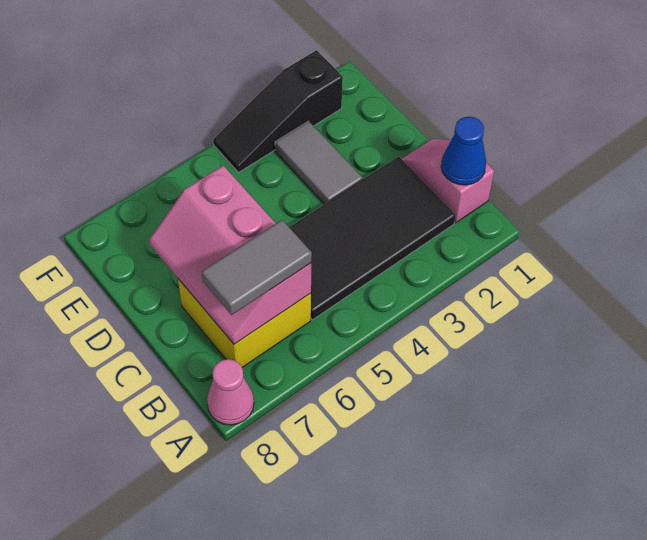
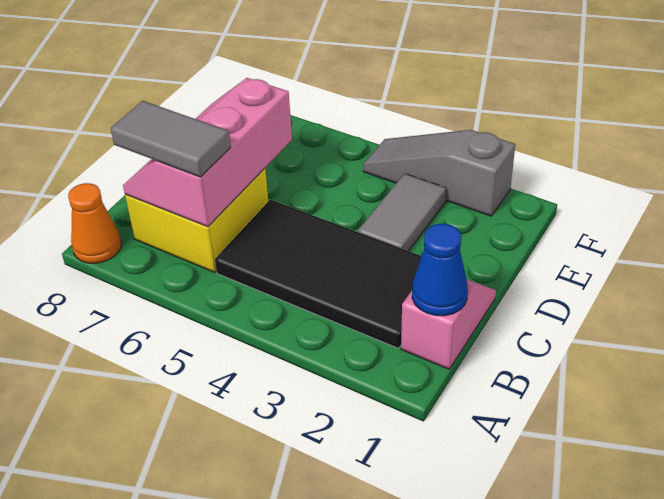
pink 1x1 cone [207,359,254,425] -> orange 1x1 cone [68,183,121,263]
black 1x3 slope [213,50,343,172] -> grey 1x3 slope [363,130,515,216]

